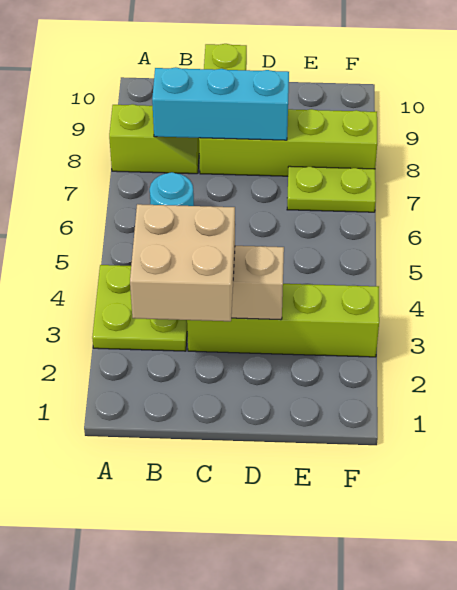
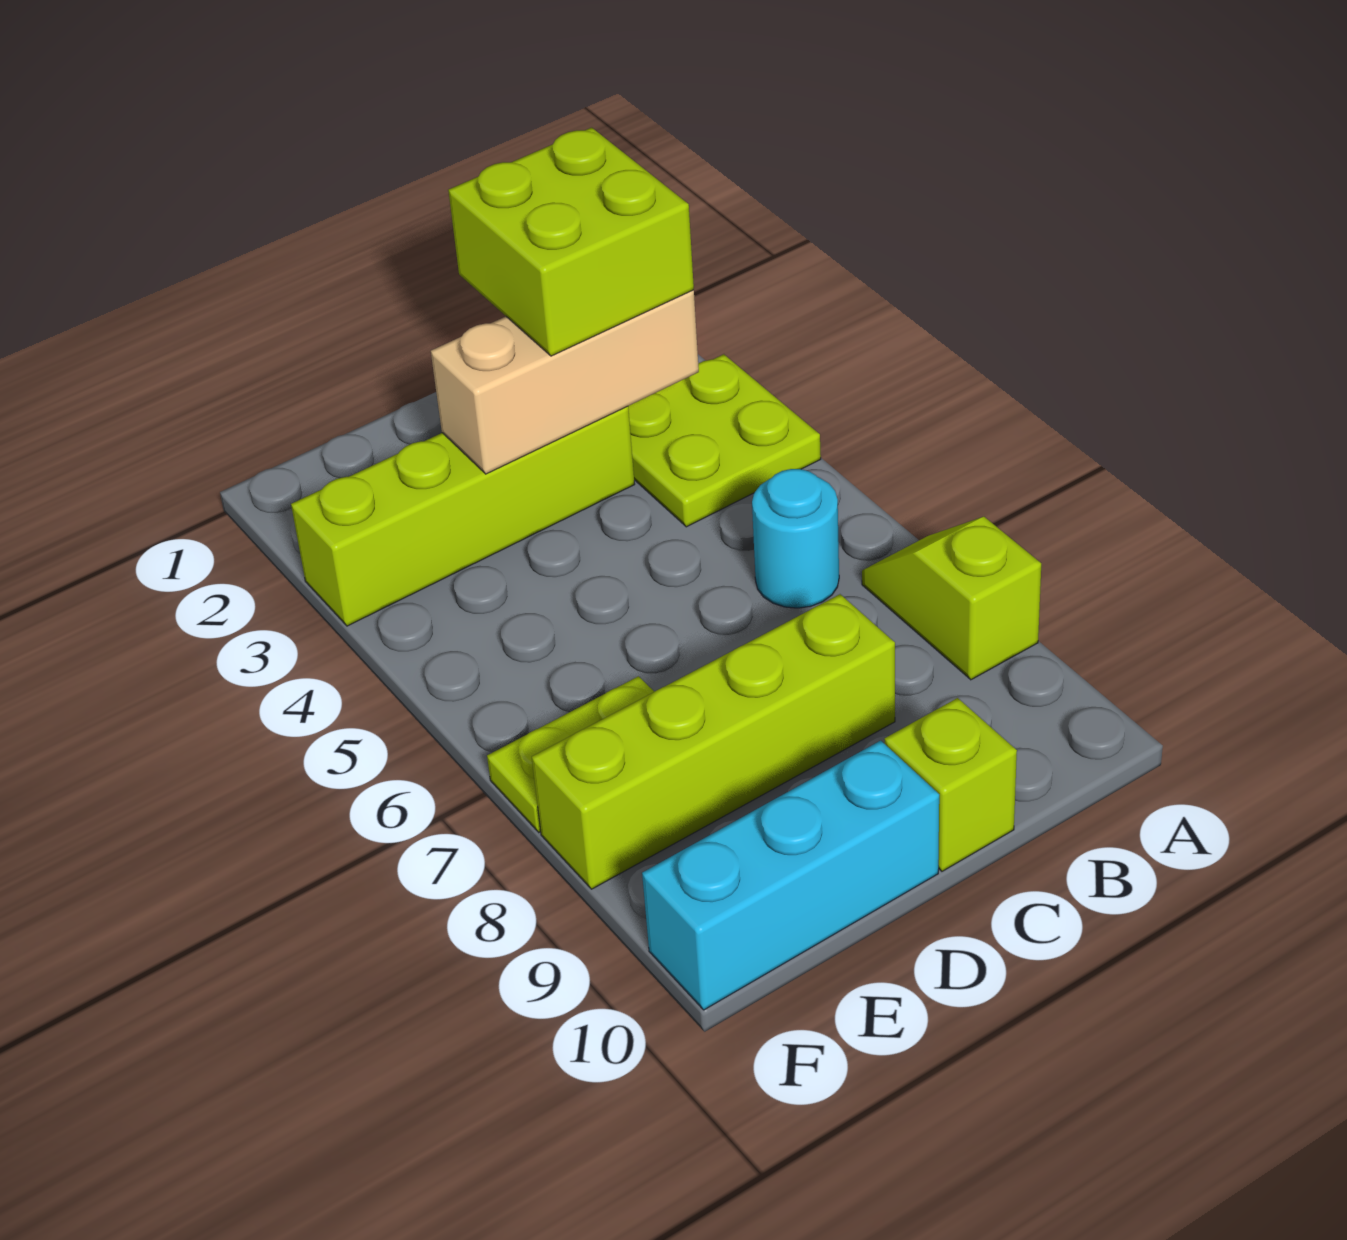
lime 1x2 slope [109,104,199,174] -> lime 1x2 slope turned to [862,517,1041,680]
tan 2x2 brick [130,204,235,321] -> lime 2x2 brick [448,128,694,356]
cyan 1x3 brick [152,67,289,140] -> cyan 1x3 brick moved to [642,741,939,1010]

